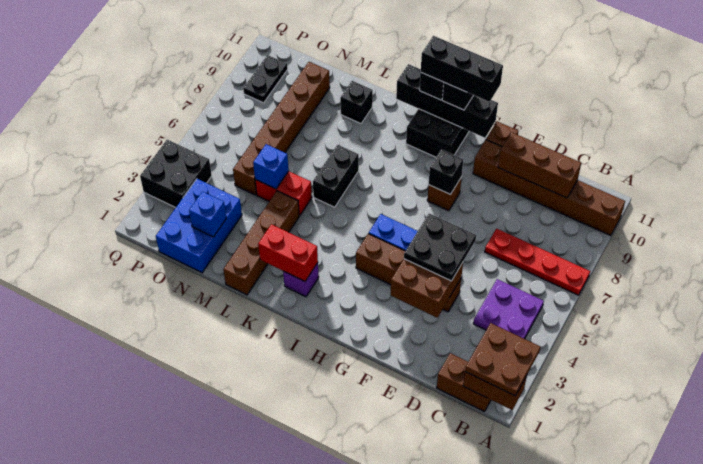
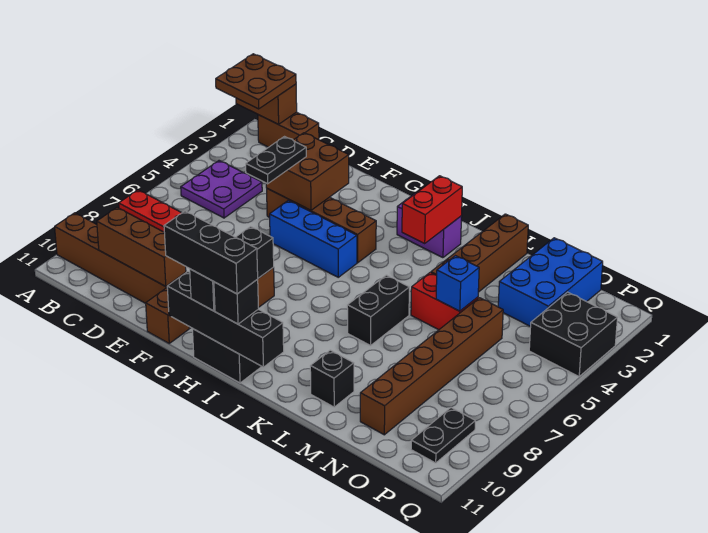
black 2x2 plate [404,213,476,281] -> black 1x2 plate [246,137,306,184]
purple 1x1 brick [283,263,319,297] -> purple 1x2 brick [397,193,462,258]
red 1x2 brick [258,224,318,281] -> red 1x2 brick turned to [402,176,462,243]
blue 1x1 brick [189,192,226,237] -> none

